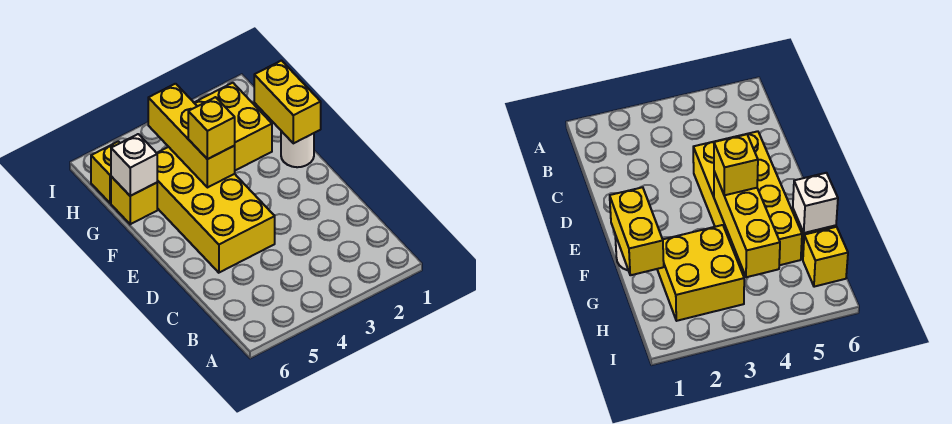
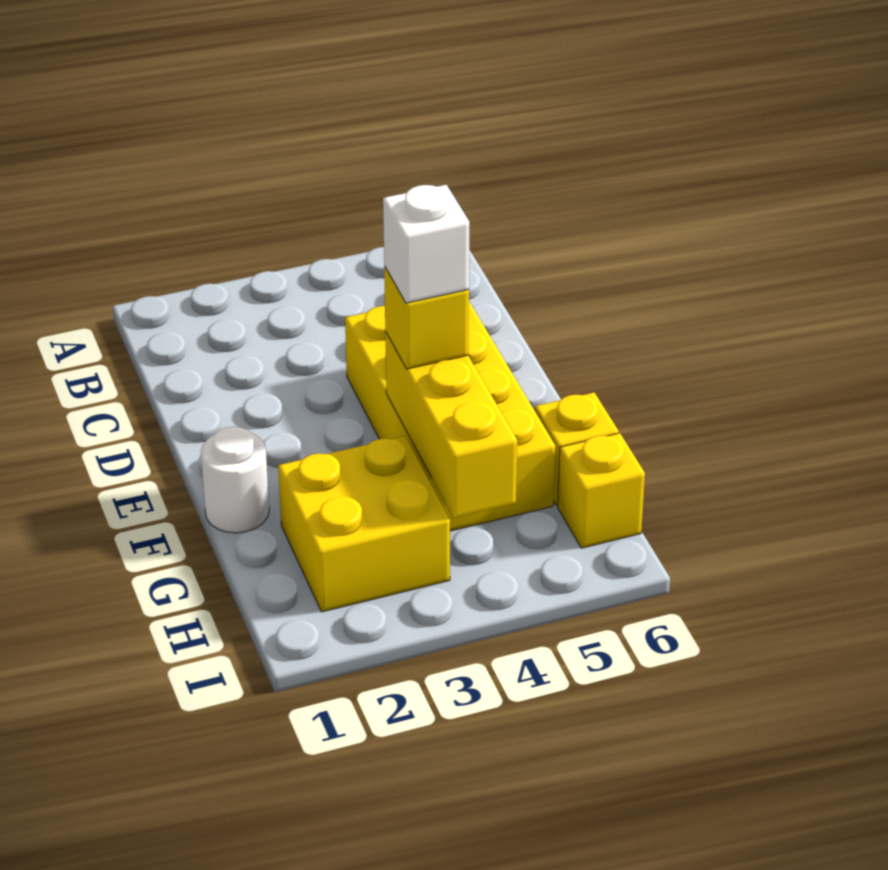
yellow 1x2 brick [254,61,321,143] -> none
white 1x1 brick [111,134,157,196] -> white 1x1 brick moved to [383,185,469,303]

